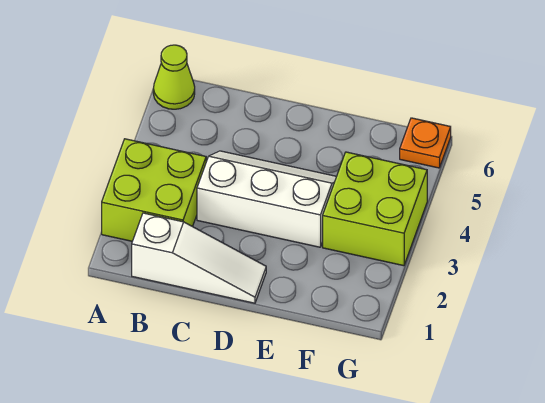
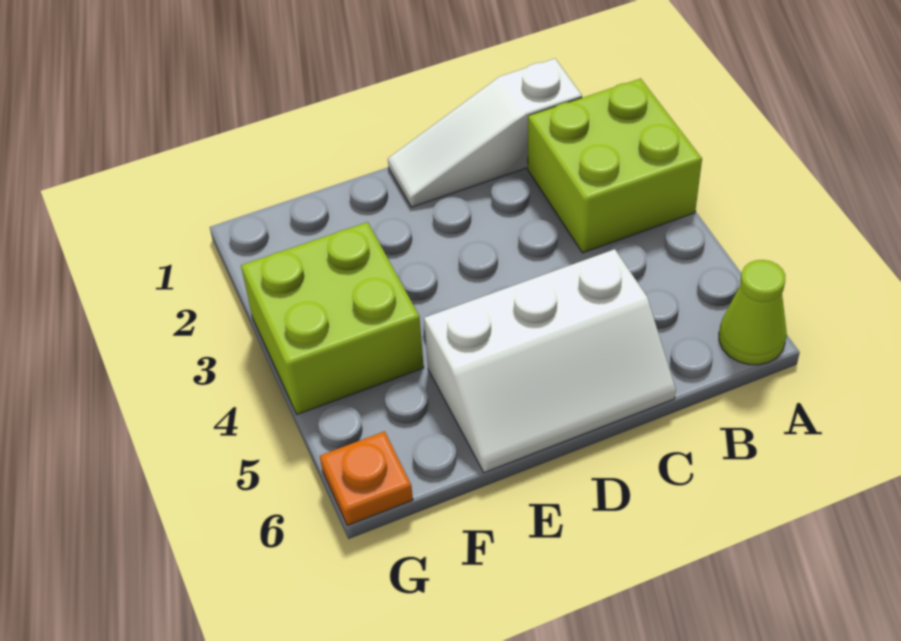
white 2x3 slope [197,151,336,247] -> white 2x3 slope moved to [424,249,676,473]

